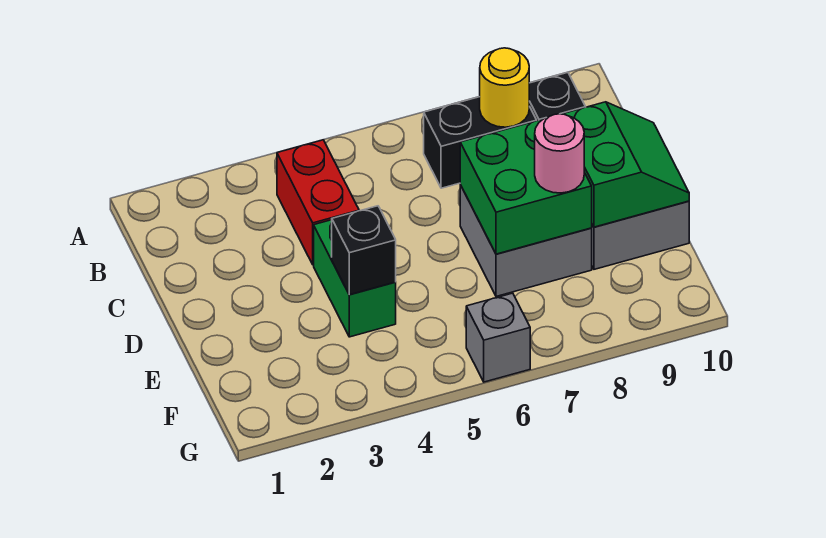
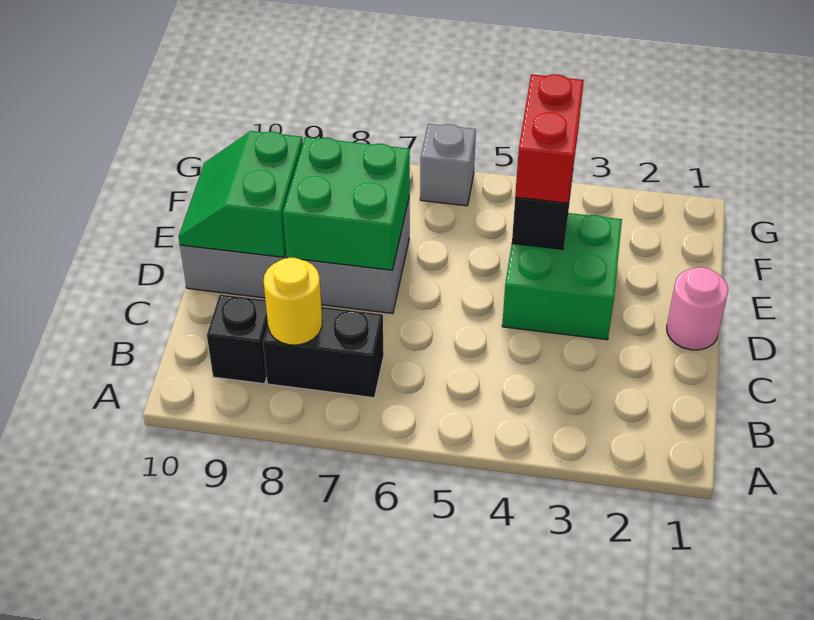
red 1x2 brick [277,140,359,265] -> red 1x2 brick moved to [515,74,584,203]
green 1x2 brick [314,220,396,337] -> green 2x2 brick [502,213,622,340]
pink 1x1 round brick [535,114,584,193] -> pink 1x1 round brick moved to [667,267,728,350]

